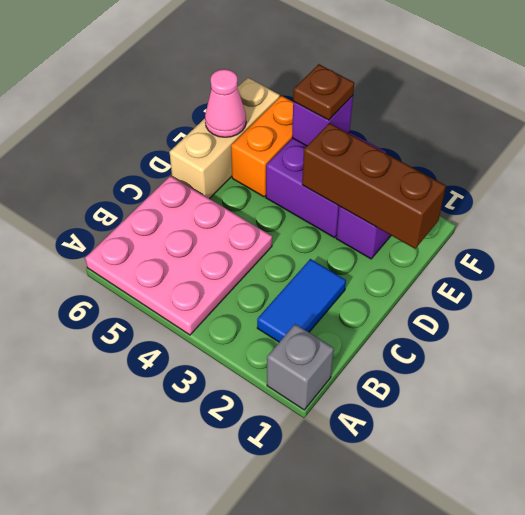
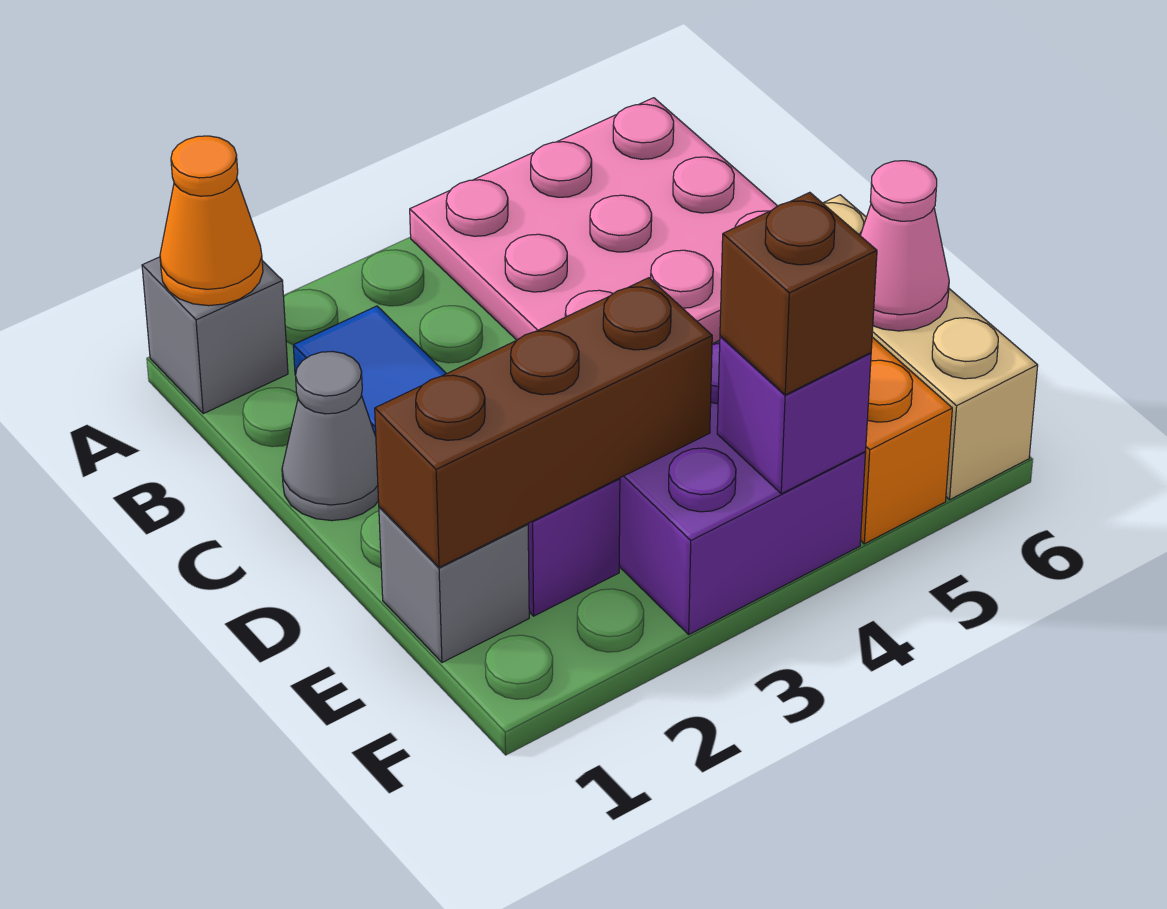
none -> orange 1x1 cone [160,136,263,306]
none -> grey 1x1 cone [282,351,379,521]
none -> grey 1x1 brick [379,507,529,663]
brown 1x1 plate [293,64,354,120] -> brown 1x1 brick [720,192,877,395]

